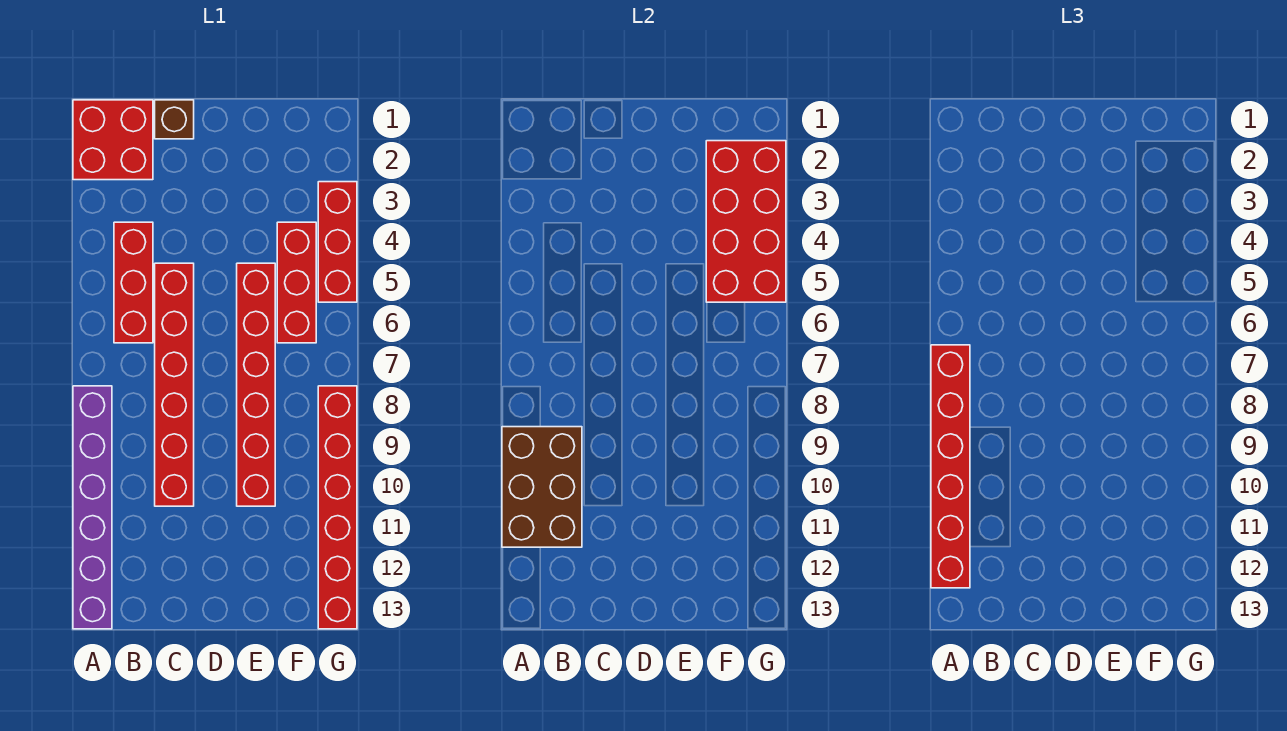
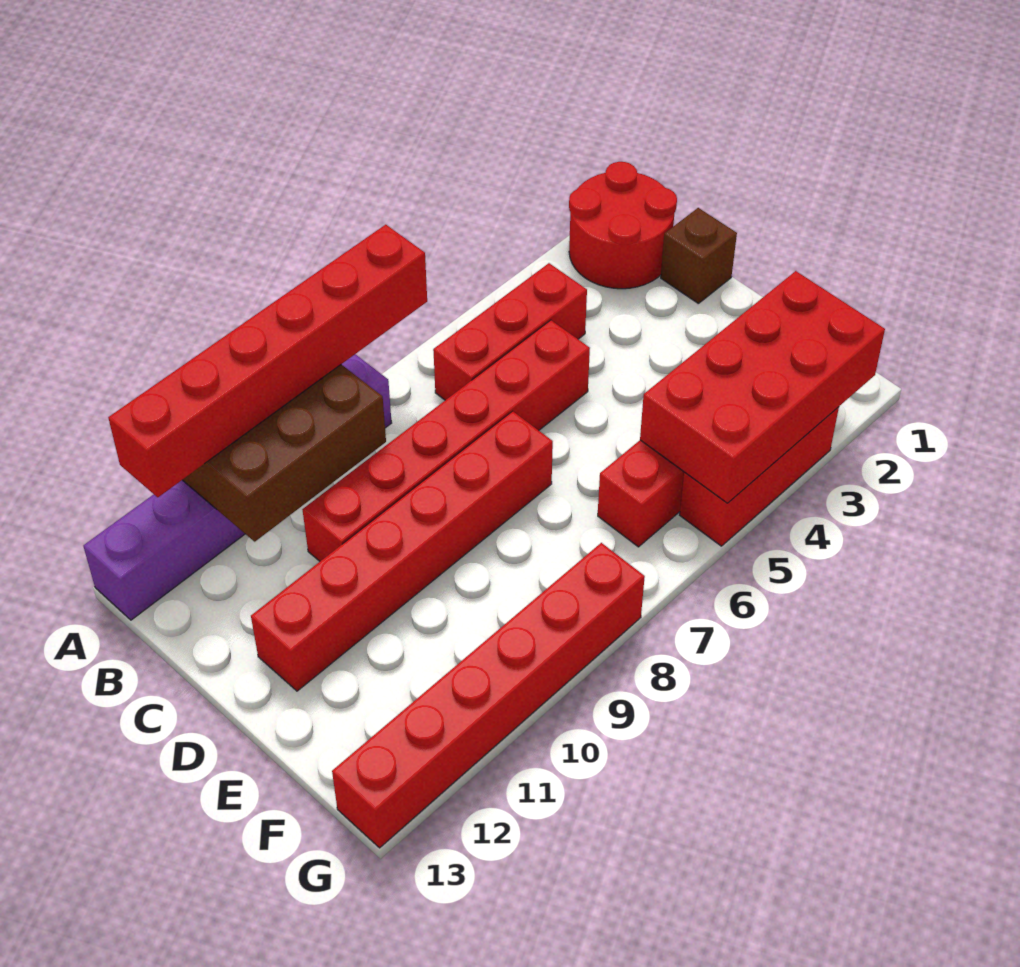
red 2x2 brick [73,100,153,180] -> red 2x2 round brick [569,162,677,289]
red 1x6 brick [237,263,275,506] -> red 1x6 brick moved to [251,411,553,691]

